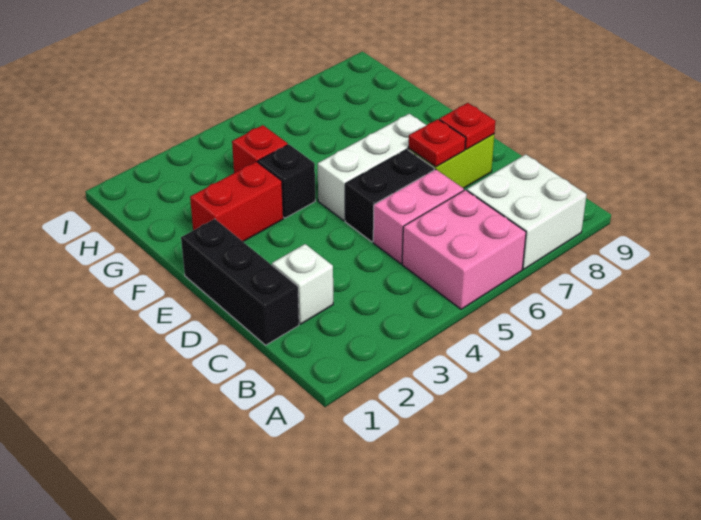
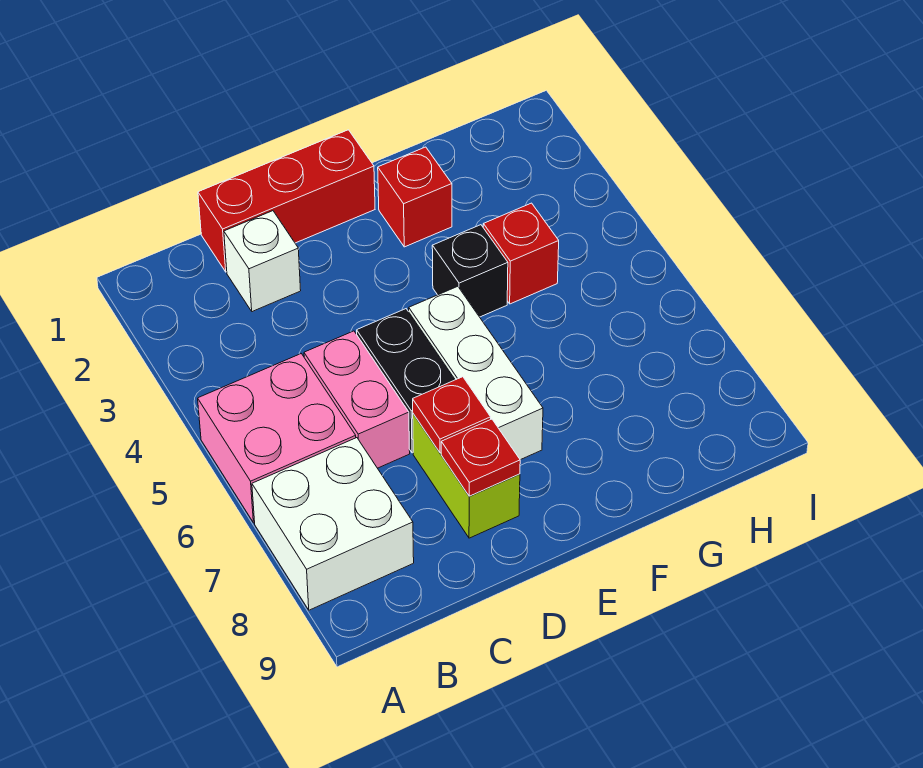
black 1x3 brick [181,219,299,345] -> red 1x3 brick [198,130,375,272]
red 1x2 brick [190,162,283,241] -> red 1x1 brick [378,147,452,247]

